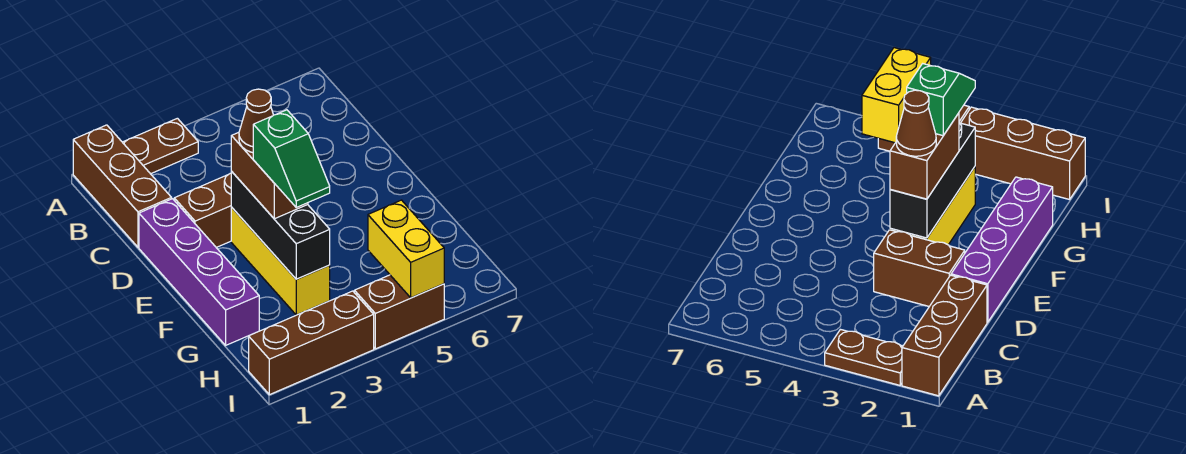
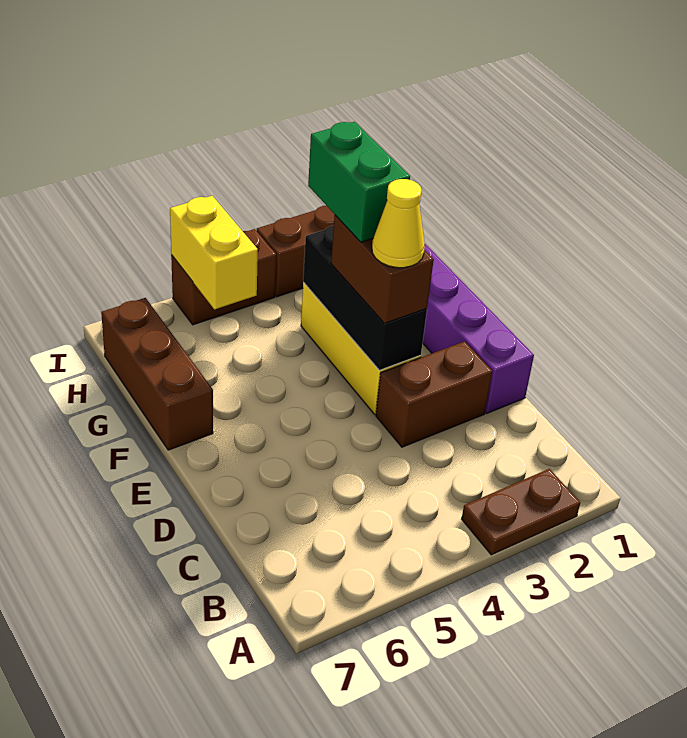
brown 1x3 brick [73,125,172,247] -> brown 1x3 brick moved to [101,298,213,450]
brown 1x1 cone [239,89,273,153] -> yellow 1x1 cone [372,179,425,268]
green 1x2 slope [253,110,330,207] -> green 1x2 brick [308,122,410,242]

